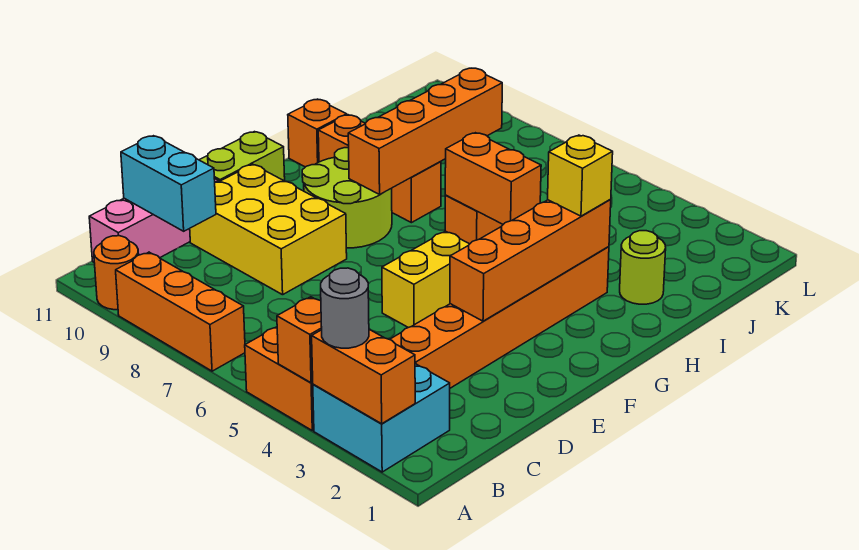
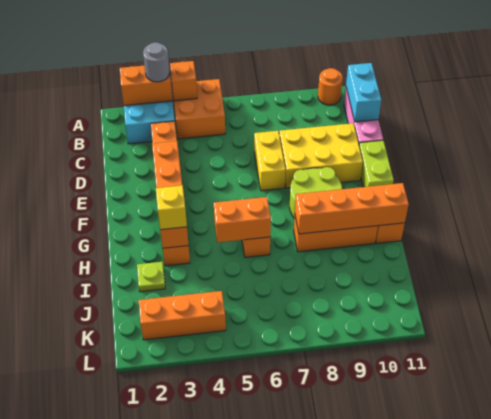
orange 1x3 brick [116,252,245,371] -> orange 1x3 brick moved to [139,291,226,340]
cyan 1x2 brick [121,136,216,231] -> cyan 1x2 brick turned to [346,63,381,122]
yellow 1x2 brick [382,231,469,328] -> yellow 1x2 brick moved to [254,131,286,191]
orange 1x4 brick [348,68,502,194] -> orange 1x4 brick turned to [295,183,409,234]
lime 1x1 round brick [620,231,666,304] -> lime 1x1 plate [137,262,165,292]

